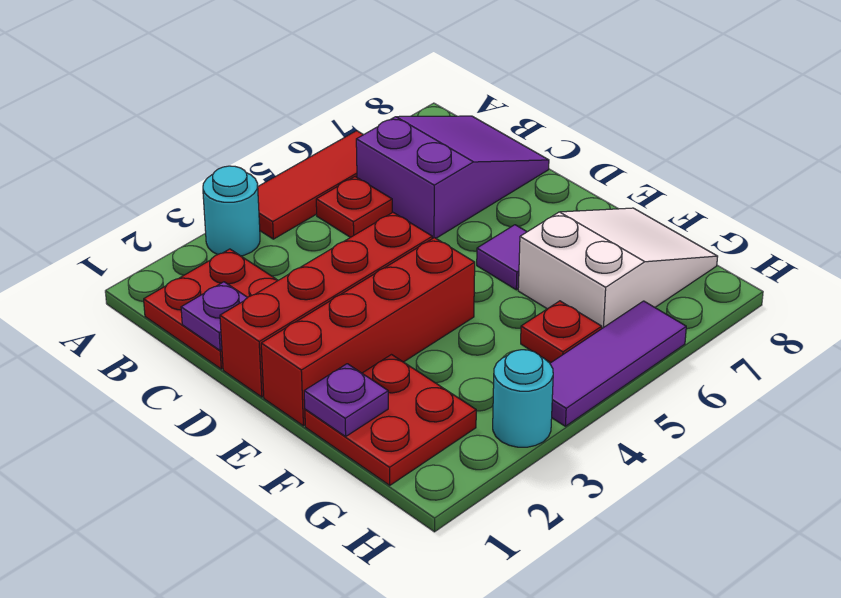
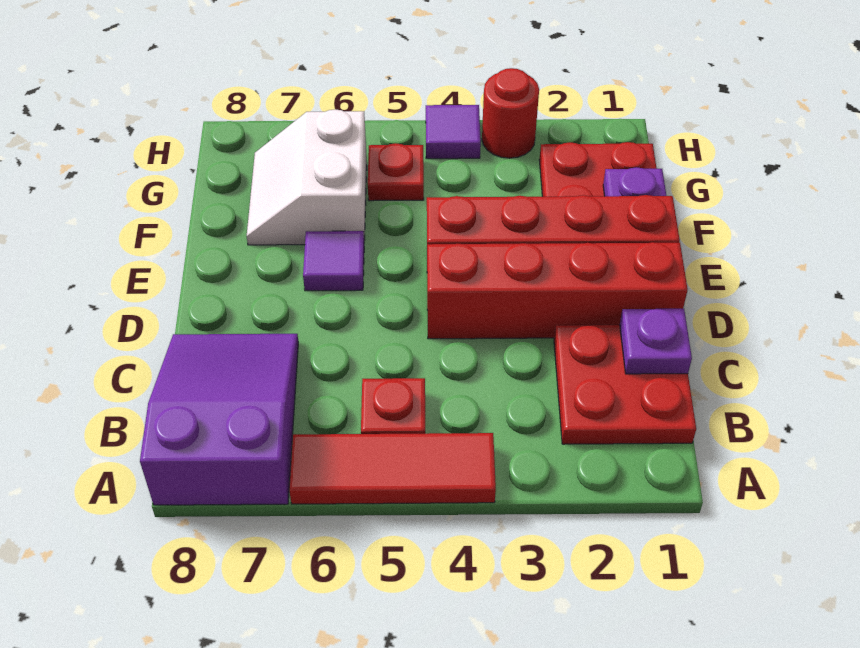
cyan 1x1 round brick [203,166,260,256] -> none
purple 2x3 slope [356,116,549,239] -> purple 2x3 slope turned to [140,334,298,505]
white 2x3 slope [518,208,718,328] -> white 2x2 slope [247,110,367,245]
cyan 1x1 round brick [493,350,553,447] -> red 1x1 round brick [482,68,539,158]
purple 1x3 tile [550,301,686,426] -> purple 1x1 tile [426,105,481,159]

